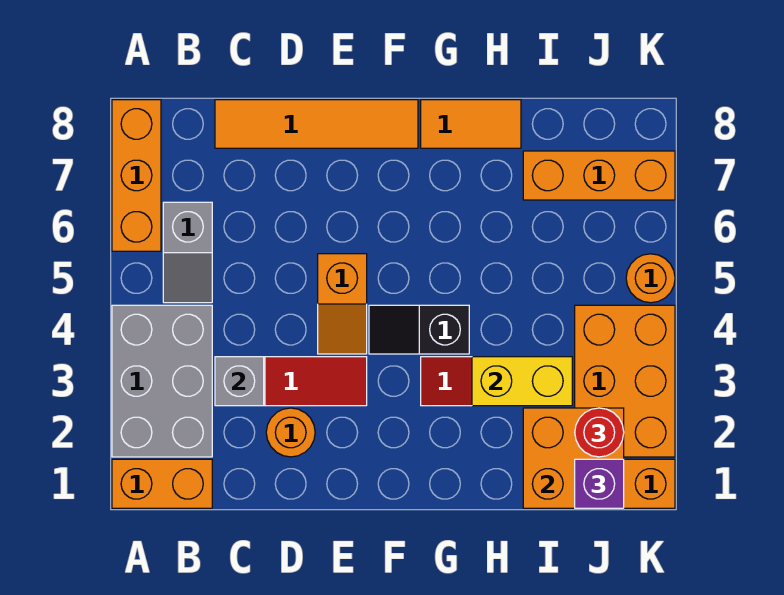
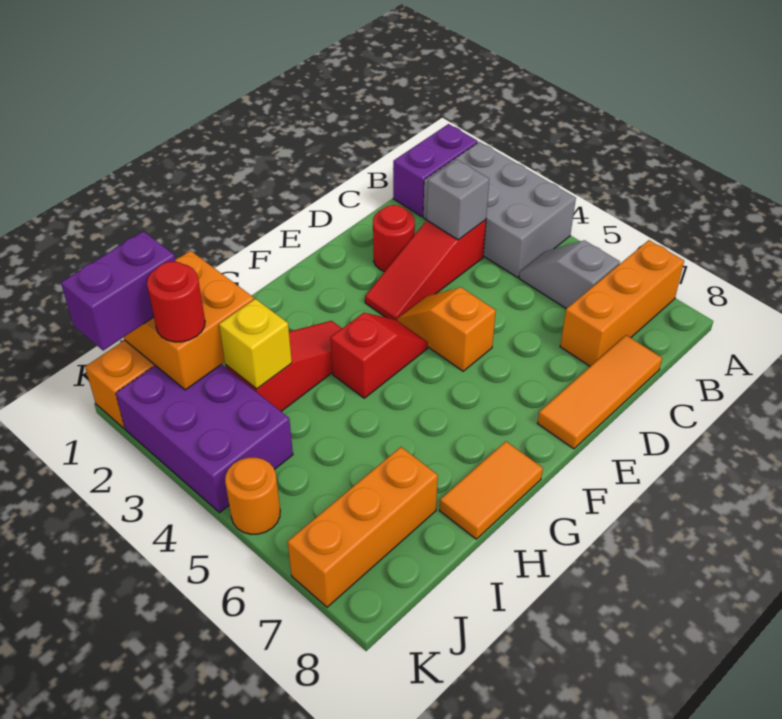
orange 1x2 brick [112,459,212,508] -> purple 1x2 brick [393,124,478,216]
orange 1x3 brick [112,100,161,251] -> orange 1x3 brick turned to [560,240,684,366]
orange 1x4 tile [215,100,418,148] -> orange 1x3 tile [537,335,662,449]
orange 1x1 round brick [266,408,315,457] -> red 1x1 round brick [373,205,415,272]
black 1x2 slope [369,305,469,354] -> red 1x2 slope [331,313,428,398]
yellow 1x2 brick [472,357,572,406] -> yellow 1x1 brick [219,299,292,389]
purple 1x1 brick [575,459,624,508] -> purple 1x2 brick [61,231,176,351]
orange 2x3 brick [575,305,675,457] -> purple 2x3 brick [116,364,293,513]

